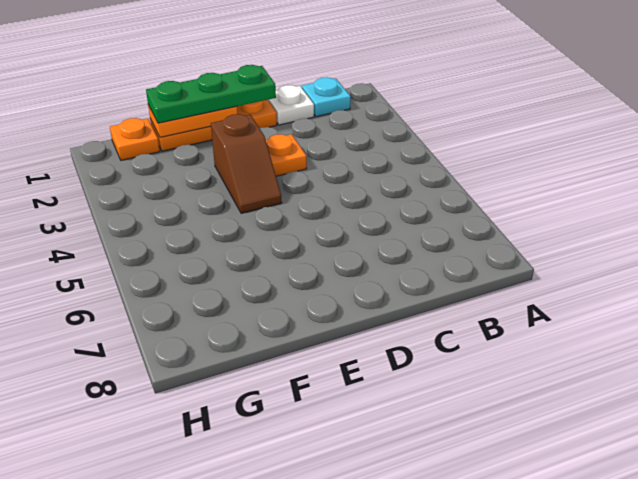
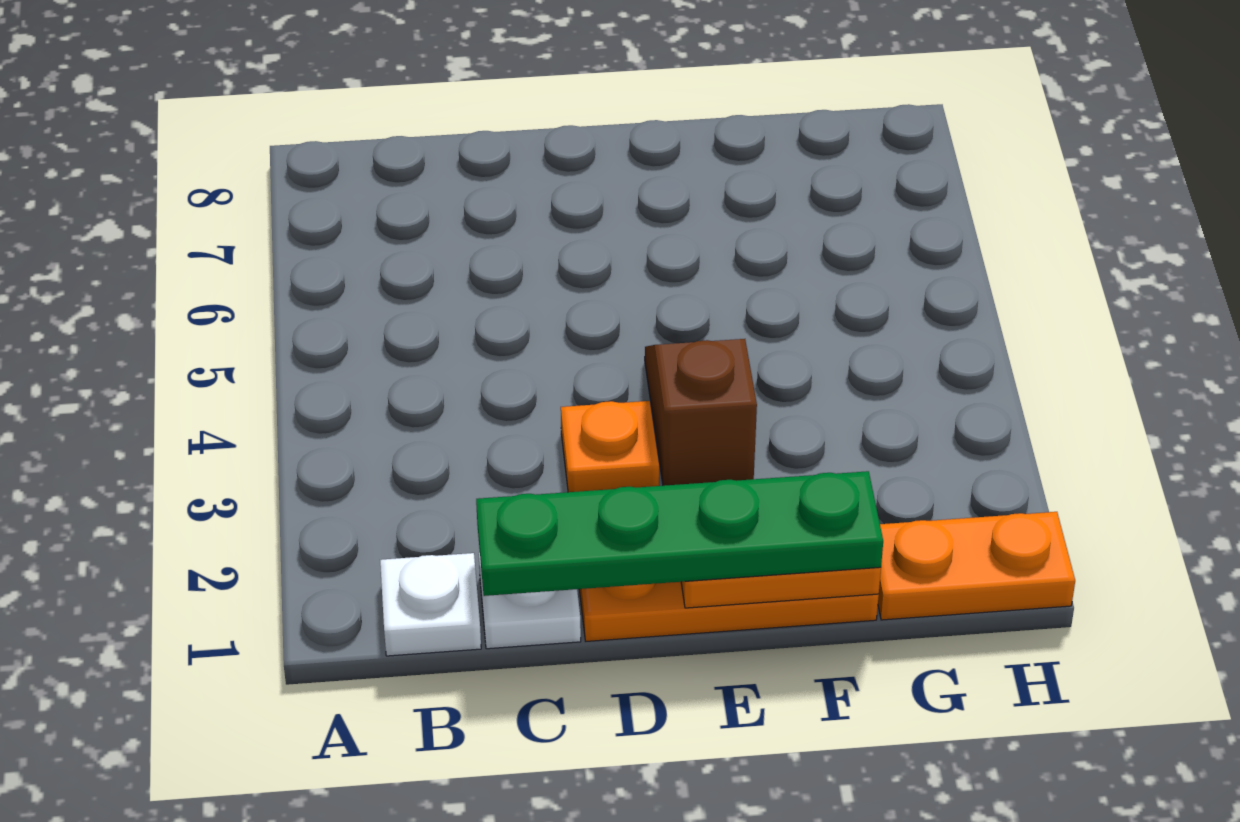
cyan 1x1 plate [302,77,351,117] -> white 1x1 plate [380,553,481,656]
green 1x3 plate [146,65,276,123] -> green 1x4 plate [476,471,883,596]
orange 1x1 plate [110,118,160,160] -> orange 1x2 plate [878,512,1075,620]

